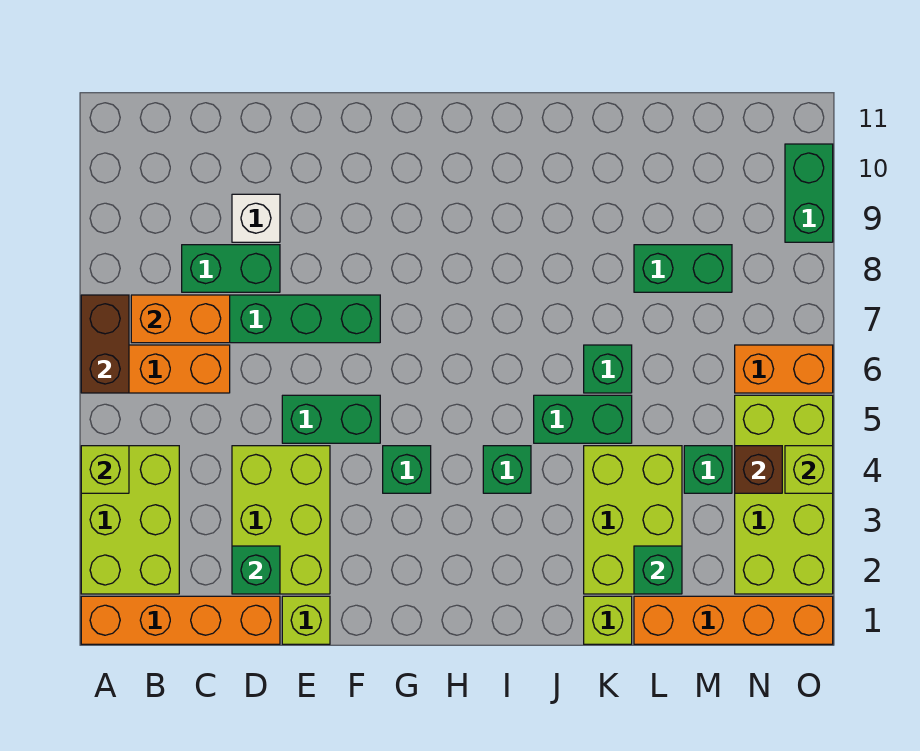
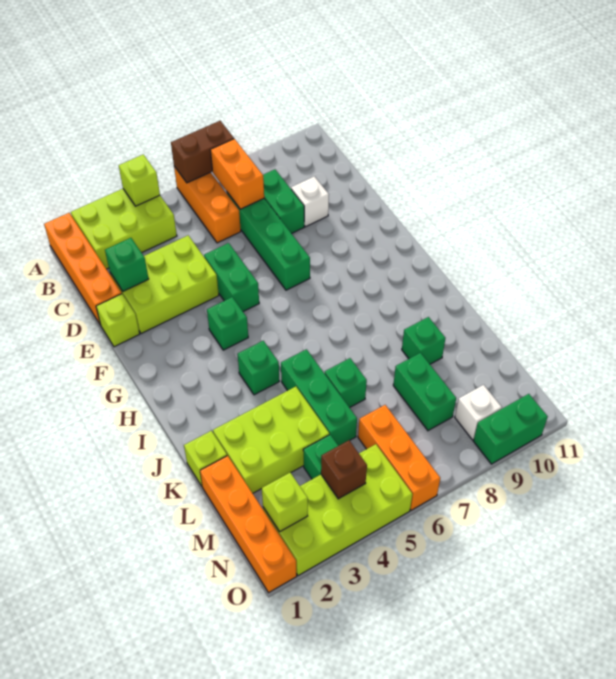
green 1x2 brick [534,395,632,443] -> green 1x3 brick [281,349,357,446]
green 1x1 brick [634,546,682,594] -> green 1x1 brick moved to [402,317,445,364]
orange 1x2 brick [735,345,833,393] -> orange 1x3 brick [358,405,440,510]
none -> white 1x1 brick [455,385,502,440]
lime 1x1 brick [785,446,833,493] -> lime 1x1 brick moved to [262,473,308,532]

